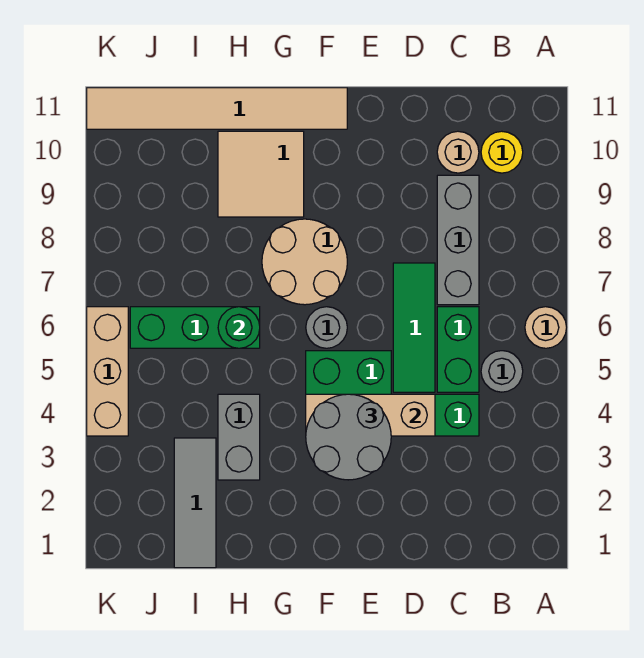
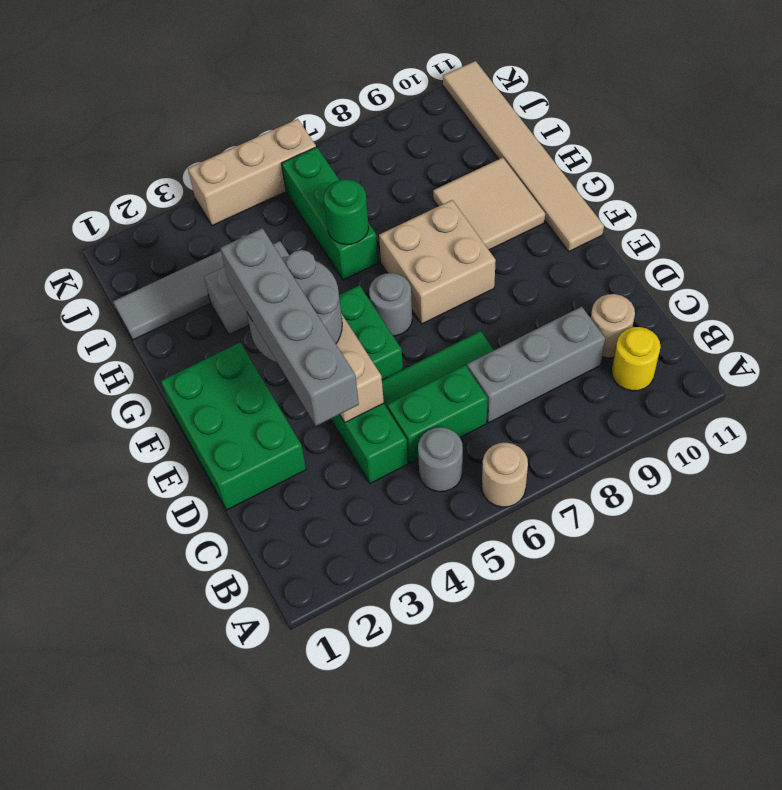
none -> grey 1x4 brick [220,228,359,426]
none -> green 2x3 brick [161,343,306,510]
tan 2x2 round brick [262,219,347,305] -> tan 2x2 brick [379,200,496,324]

